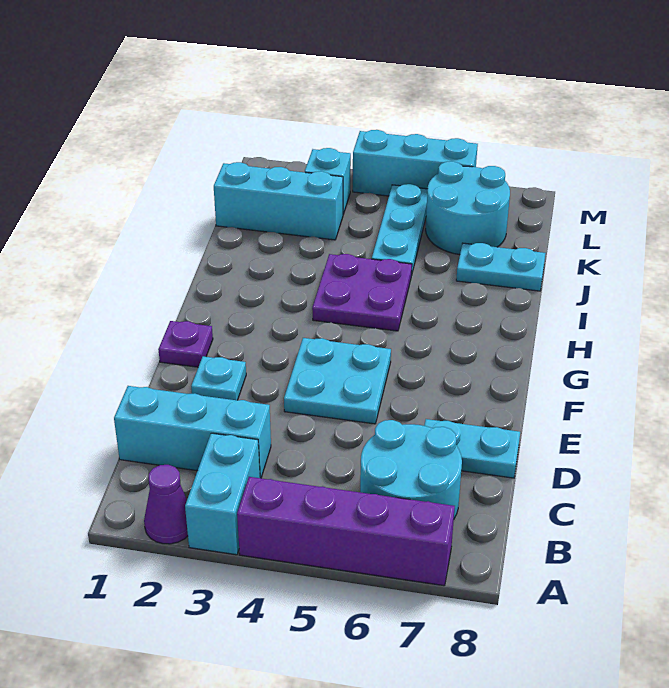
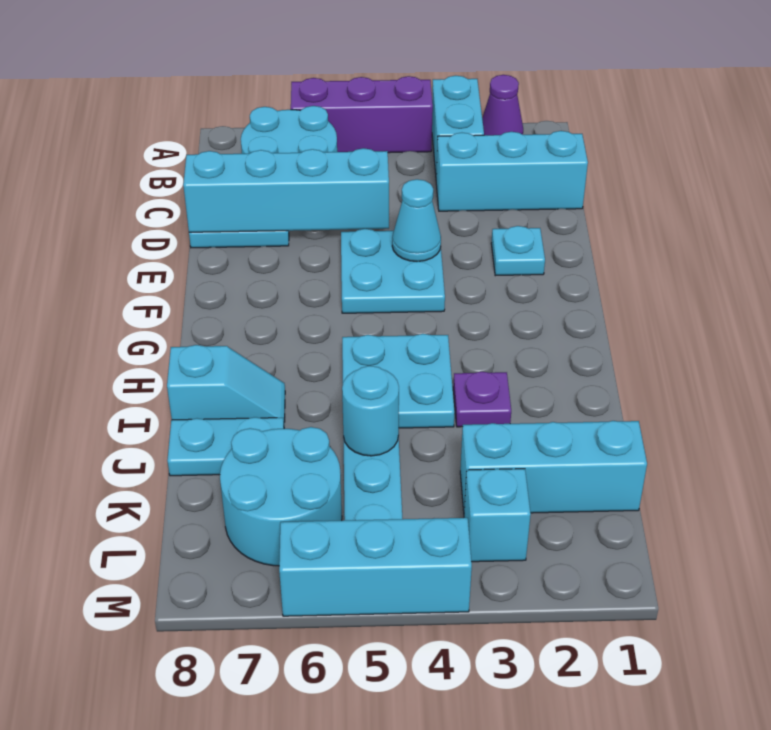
purple 1x4 brick [237,477,455,586] -> purple 1x3 brick [291,76,433,153]
none -> cyan 1x4 brick [183,148,389,232]
none -> cyan 1x1 cone [392,179,441,262]
purple 1x1 plate [158,321,213,367] -> purple 1x1 plate moved to [453,371,511,427]
purple 2x2 plate [312,254,412,331] -> cyan 2x2 plate [342,334,455,428]
none -> cyan 1x2 slope [167,345,285,422]
none -> cyan 1x1 round brick [342,366,399,456]

